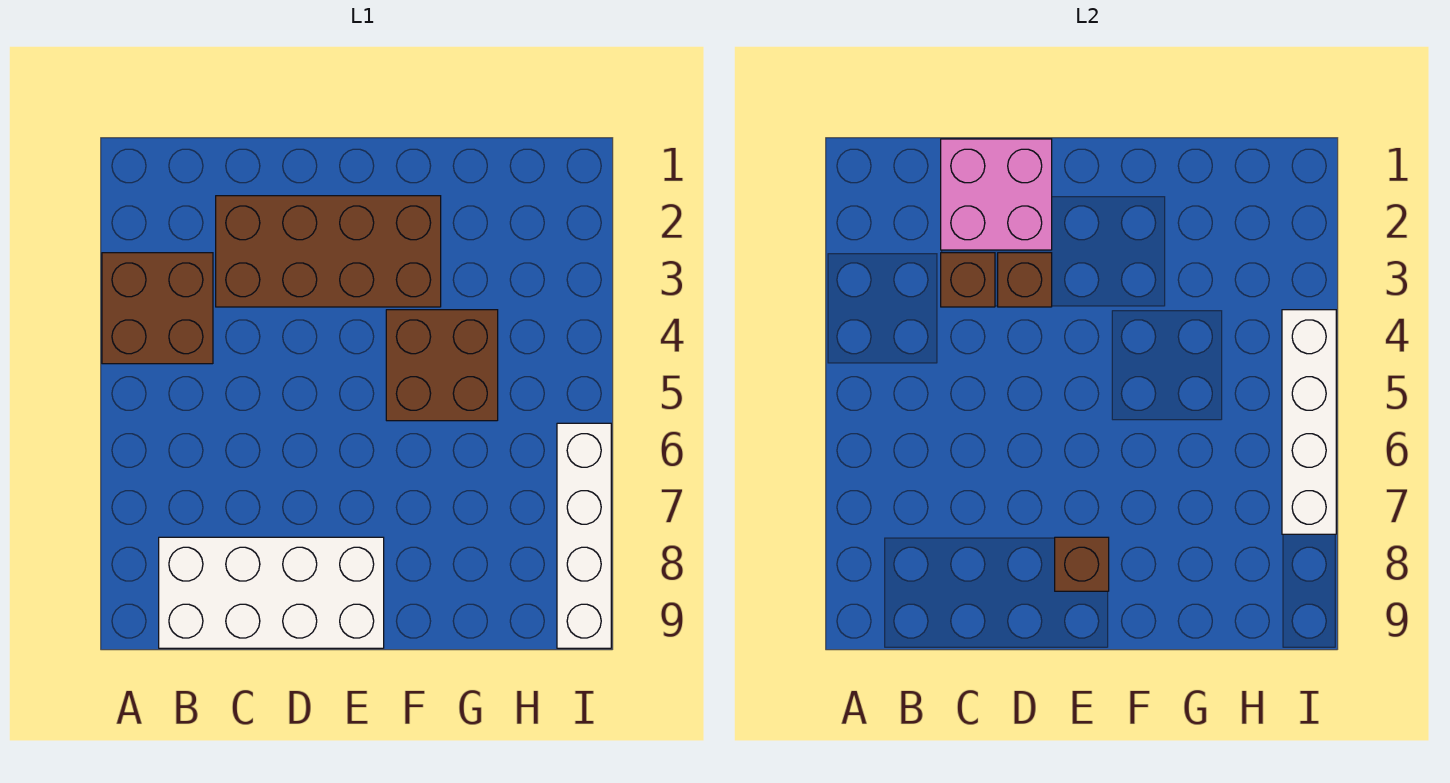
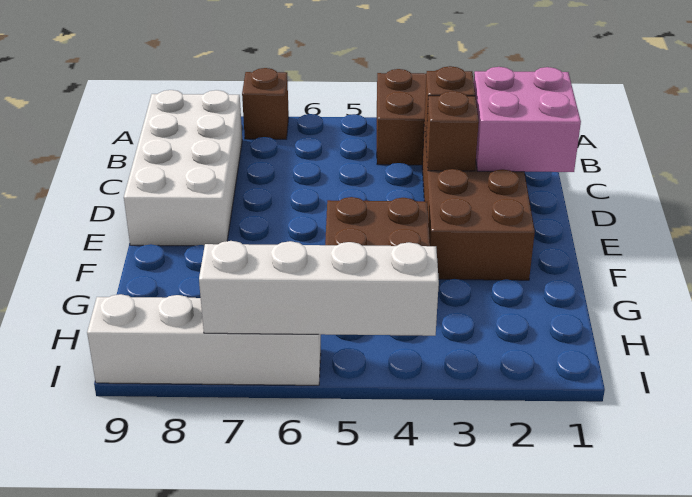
brown 1x1 brick [1055,537,1109,591] -> brown 1x1 brick moved to [242,68,289,139]

